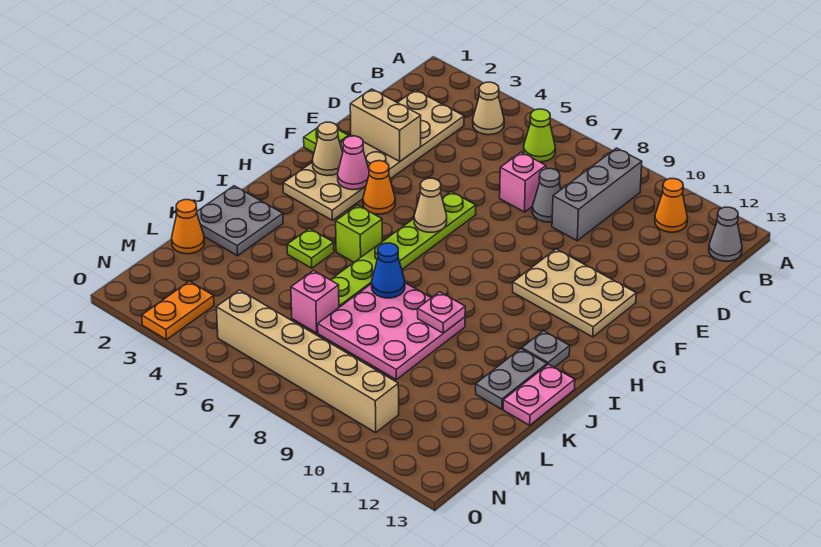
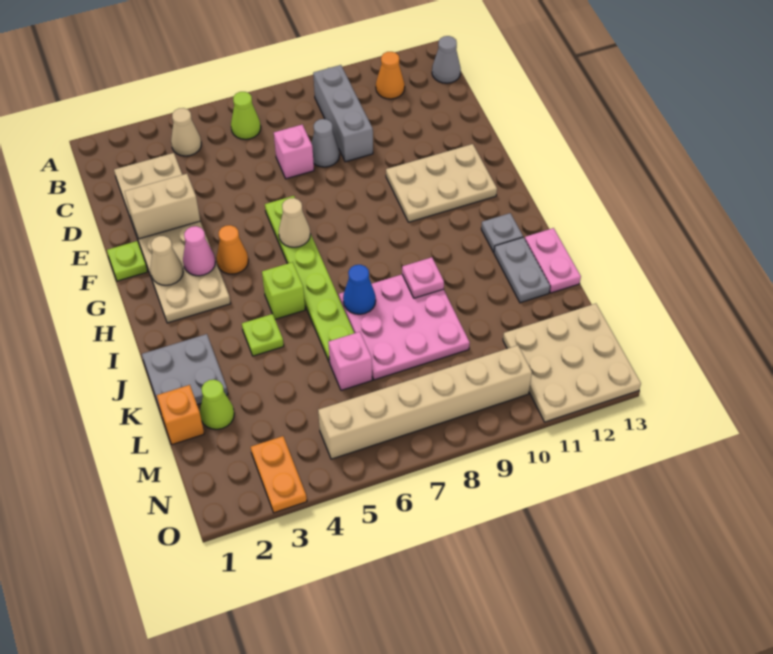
orange 1x1 cone [172,200,204,254] -> orange 1x1 brick [157,385,204,445]
none -> lime 1x1 cone [200,380,234,429]
none -> tan 3x3 plate [503,304,641,422]

